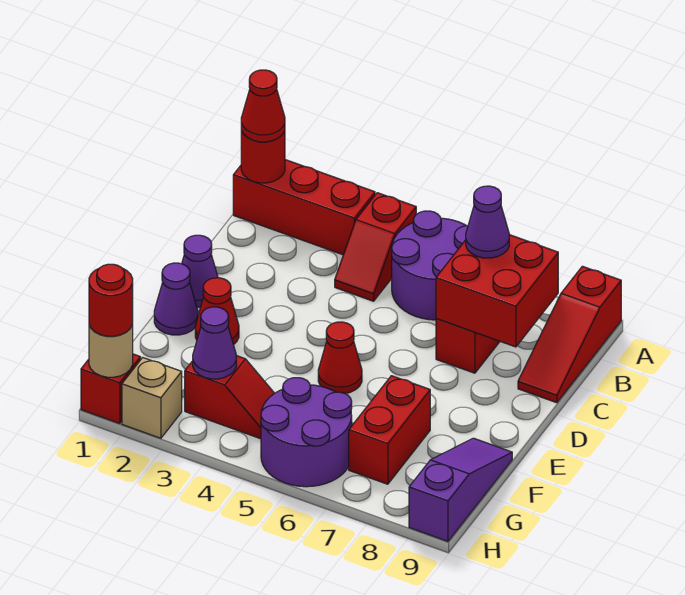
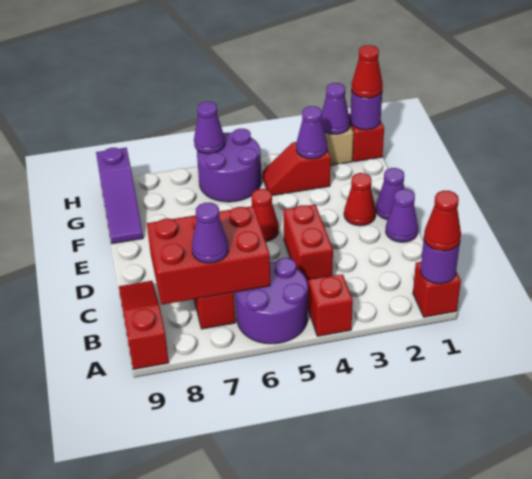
red 1x3 brick [233,160,375,255] -> red 1x1 brick [413,262,461,317]
red 1x1 round brick [241,130,285,183] -> purple 1x1 round brick [420,240,460,284]
red 2x2 brick [436,235,558,347] -> red 2x3 brick [147,206,270,305]
red 1x2 brick [349,376,430,484] -> red 1x2 brick moved to [284,205,333,280]
tan 1x1 round brick [89,325,133,377] -> purple 1x1 round brick [350,89,382,130]
red 1x1 round brick [89,264,133,336] -> red 1x1 cone [352,45,383,98]
none -> purple 1x1 cone [322,83,350,134]
none -> purple 1x1 cone [194,102,225,154]

